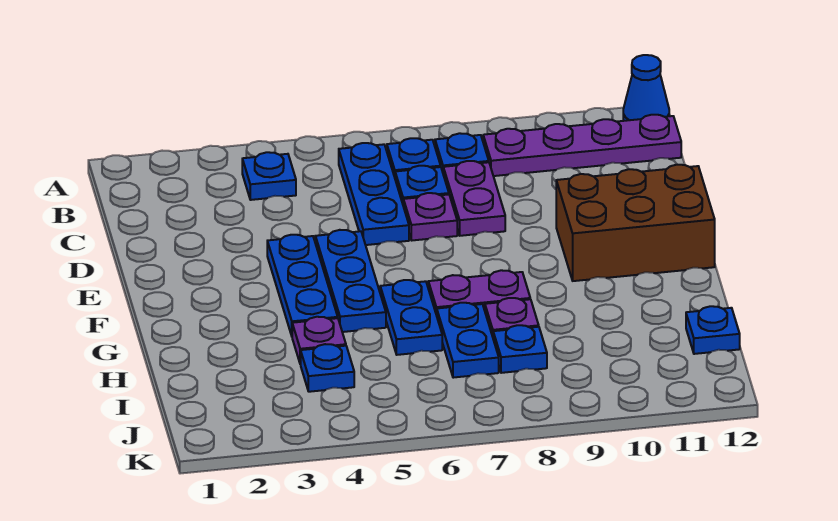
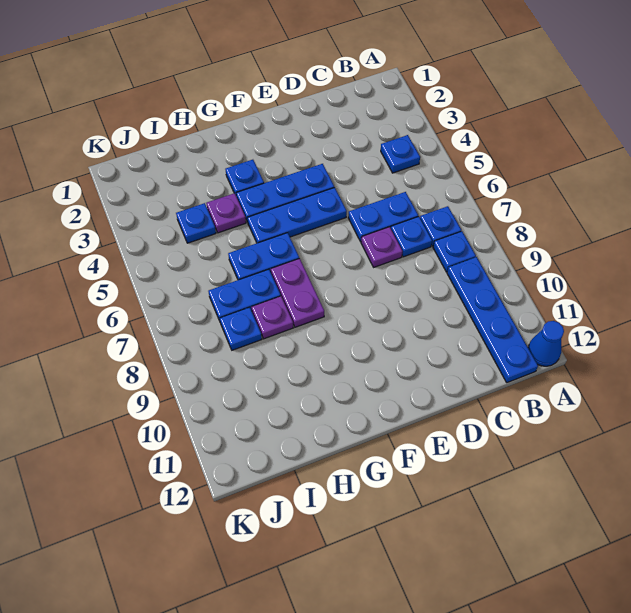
blue 1x3 plate [339,143,409,245] -> blue 1x2 plate [348,192,418,242]
purple 1x4 plate [483,115,681,176] -> blue 1x4 plate [447,257,538,383]
purple 1x2 plate [443,161,505,236] -> none
brown 2x3 brick [556,165,715,281] -> none
blue 1x1 plate [686,306,740,354] -> blue 1x1 plate moved to [226,160,264,196]

